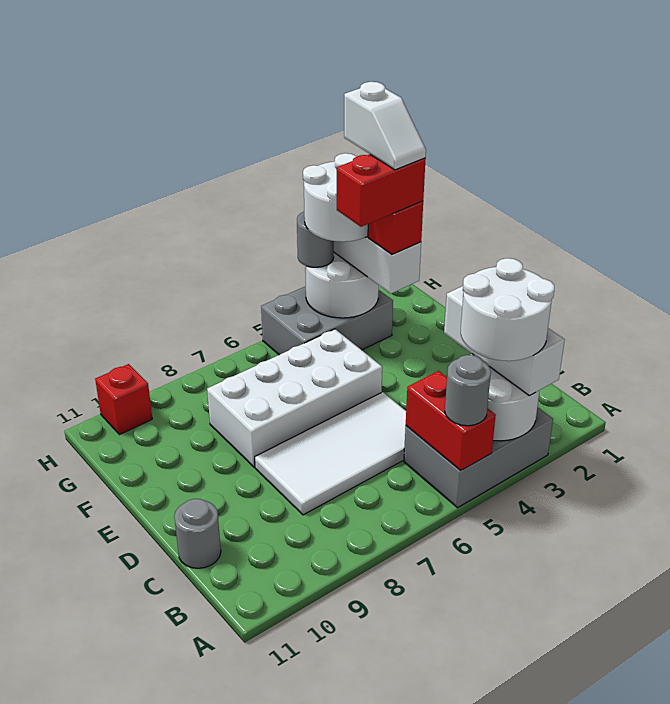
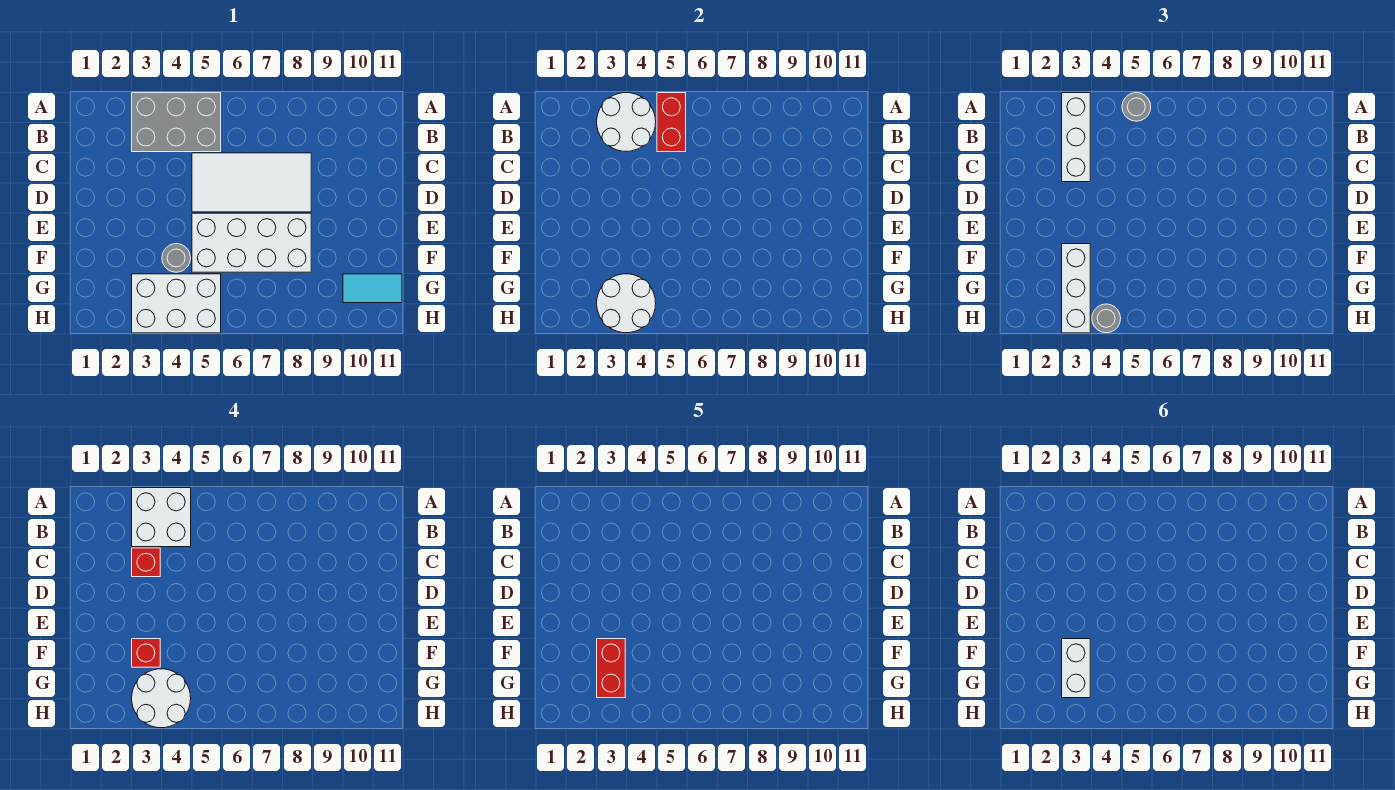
white 2x2 round brick [461,258,554,361] -> white 2x2 brick [132,488,191,547]
grey 1x1 round brick [174,499,221,568] -> grey 1x1 round brick moved to [162,244,191,272]
red 1x2 brick [337,154,426,227] -> red 1x2 brick turned to [597,639,625,698]
white 1x2 slope [344,82,426,170] -> white 1x2 brick [1062,639,1090,698]
grey 2x3 brick [261,286,393,355] -> white 2x3 brick [132,274,221,333]
none -> cyan 1x2 tile [343,274,402,303]
red 1x1 brick [95,364,152,435] -> red 1x1 brick moved to [132,548,160,577]

